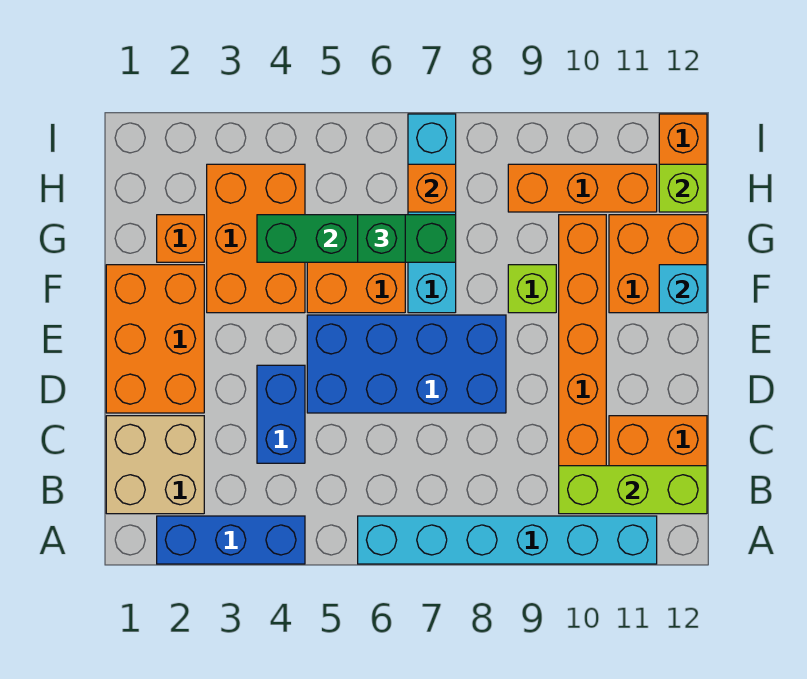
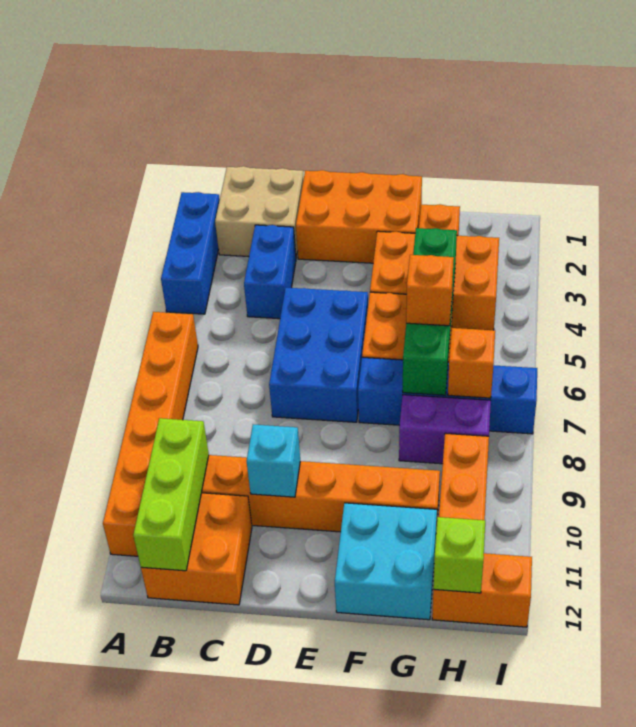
cyan 1x6 brick [358,516,657,564] -> orange 1x6 brick [103,312,198,556]
blue 1x2 brick [257,365,305,463] -> blue 1x2 brick turned to [244,225,296,319]
blue 2x4 brick [307,315,506,413] -> blue 2x3 brick [269,288,368,422]
cyan 1x4 brick [408,114,456,313] -> blue 1x4 brick [358,357,537,434]
lime 1x1 brick [508,265,556,313] -> none
orange 2x2 brick [609,215,707,313] -> cyan 2x2 brick [335,503,437,620]
cyan 1x1 brick [659,265,707,313] -> cyan 1x1 brick moved to [247,424,300,497]
green 1x1 brick [358,215,405,262] -> orange 1x1 brick [406,255,454,326]
none -> purple 1x2 brick [399,395,491,464]

